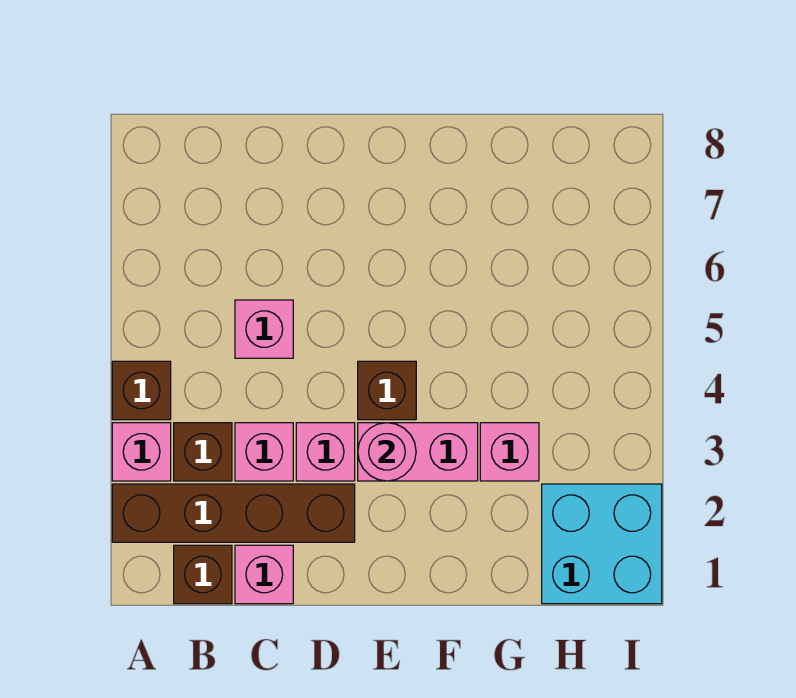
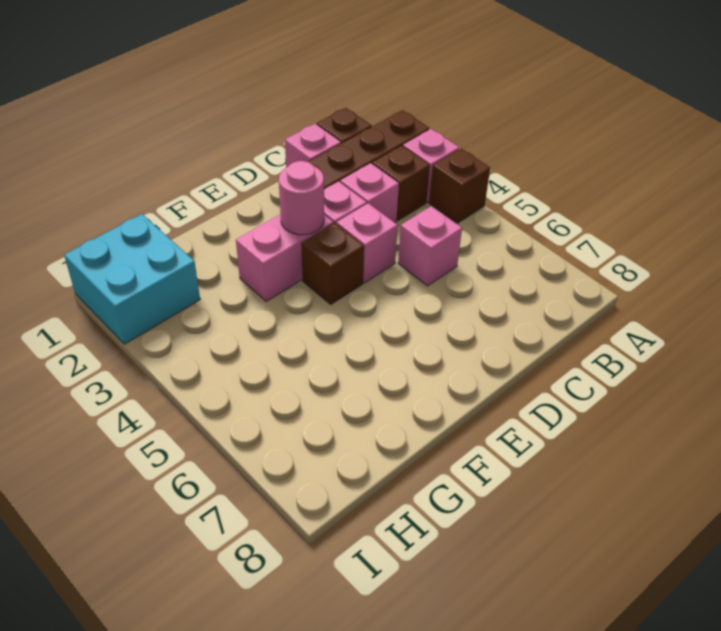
pink 1x1 brick [480,423,539,481] -> pink 1x1 brick moved to [336,203,398,283]

